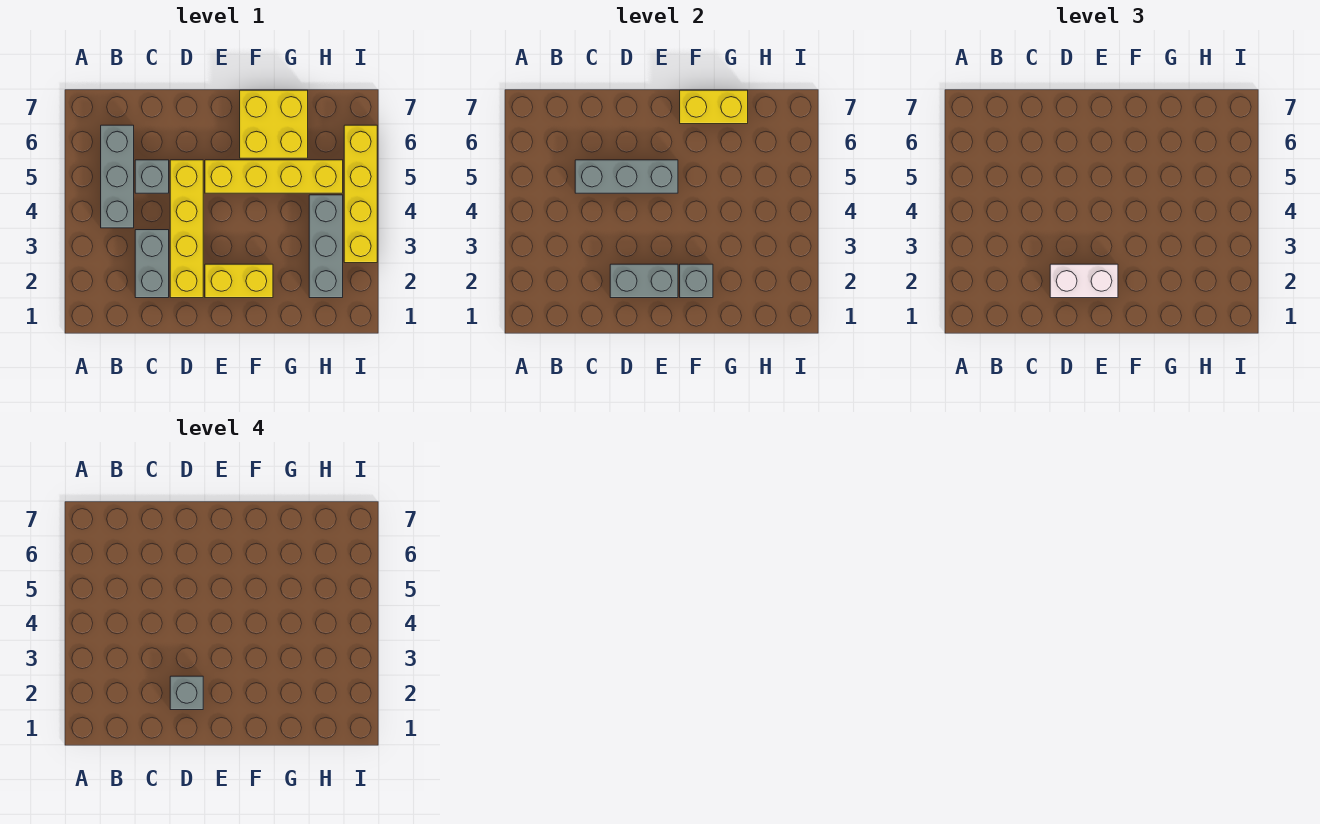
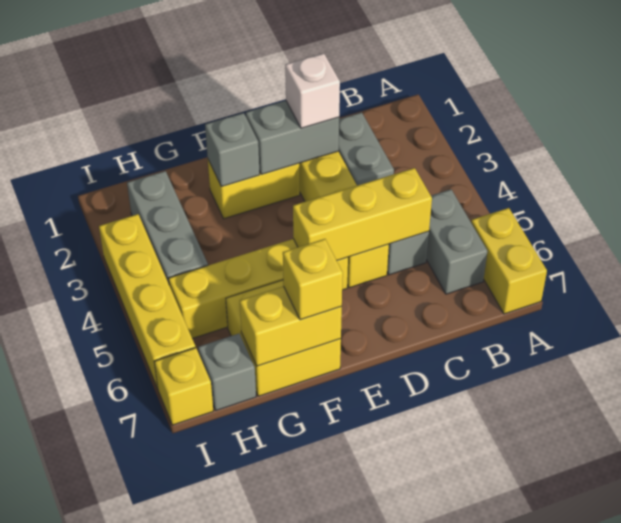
none -> yellow 1x2 brick [471,208,547,314]
grey 1x3 brick [101,125,134,228] -> grey 1x2 brick [426,189,487,294]
grey 1x3 brick [575,160,678,193] -> yellow 1x3 brick [293,168,432,261]
white 1x2 brick [1050,264,1118,298] -> white 1x1 brick [285,53,340,128]
grey 1x1 brick [170,676,203,710] -> grey 1x1 brick moved to [198,334,256,410]
none -> yellow 1x1 brick [283,239,343,320]
none -> yellow 1x1 brick [154,348,213,425]

